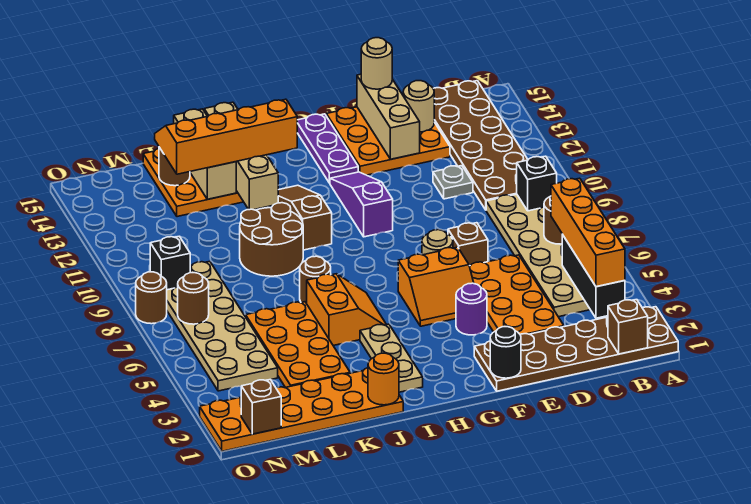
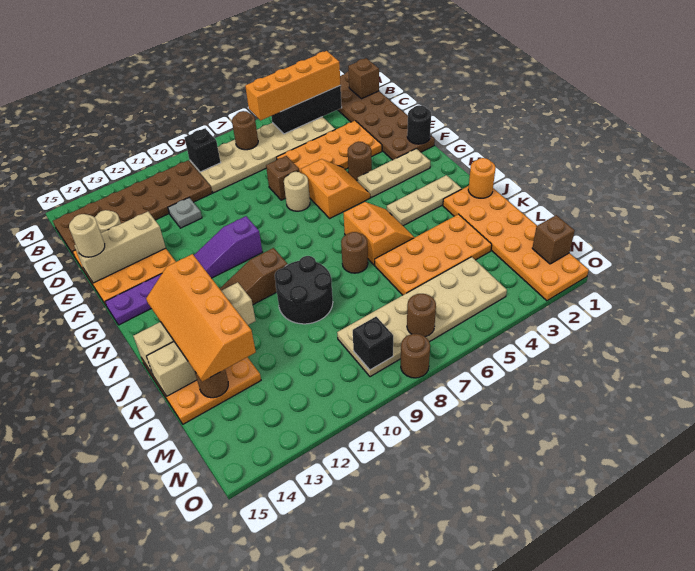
purple 1x1 round brick [456,283,487,335] -> brown 1x1 round brick [348,142,372,180]
none -> tan 1x3 plate [358,149,430,197]
orange 2x2 slope [307,274,386,346] -> orange 2x2 slope turned to [344,202,415,265]
brown 2x2 round brick [240,203,303,276] -> black 2x2 round brick [275,256,333,324]

